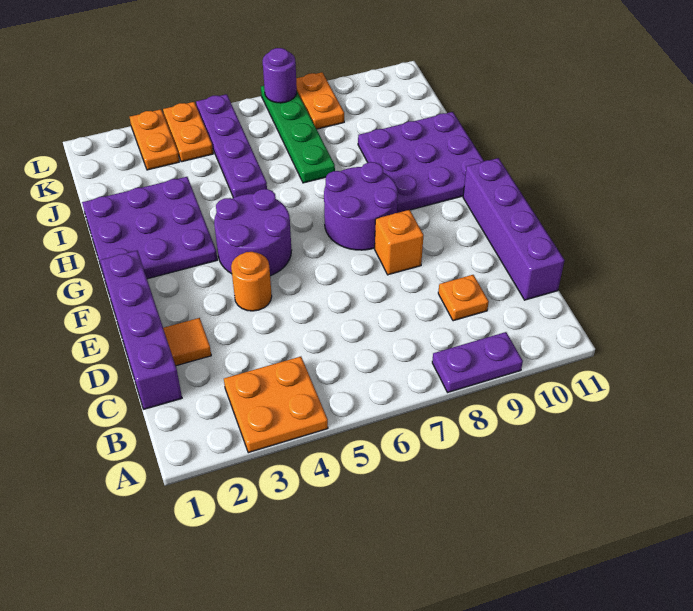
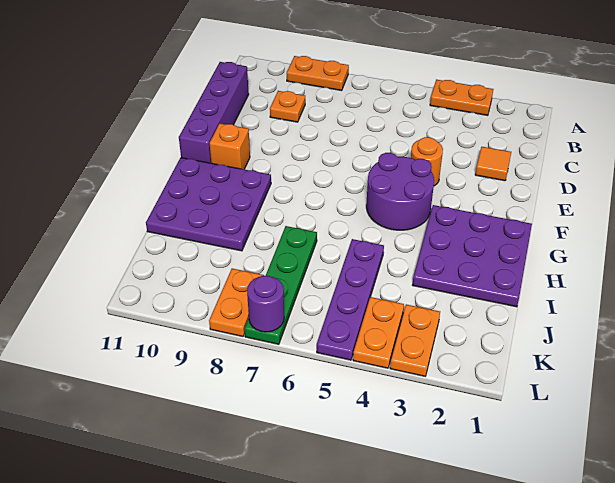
orange 2x2 plate [224,357,328,453] -> orange 1x2 plate [430,80,493,115]
purple 1x2 plate [432,332,523,392] -> orange 1x2 plate [287,56,349,91]
purple 1x4 brick [100,251,182,409] -> none
orange 1x1 brick [375,210,424,275] -> orange 1x1 brick moved to [210,123,250,169]
purple 2x2 round brick [324,162,398,250] -> none

